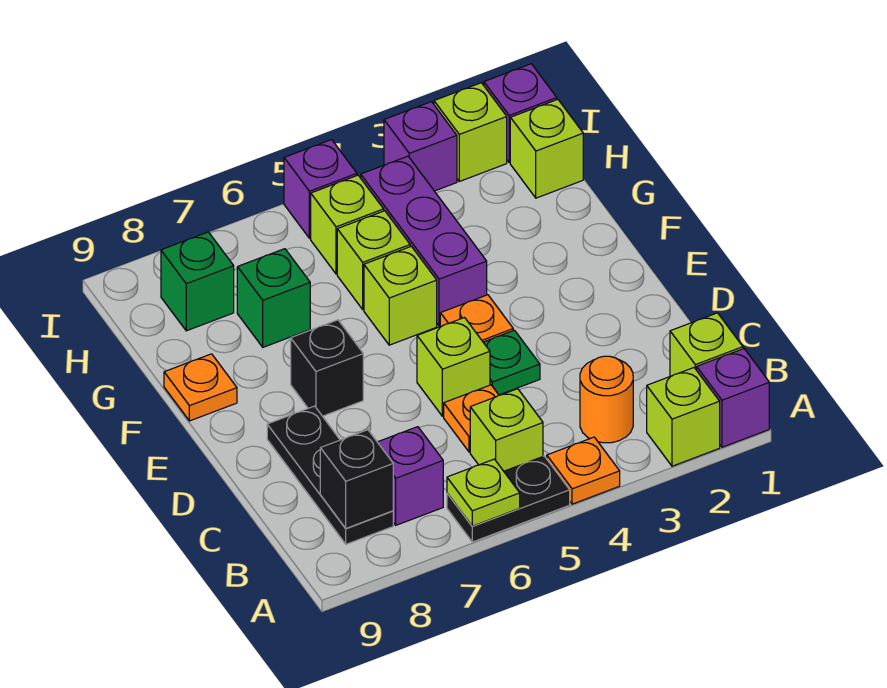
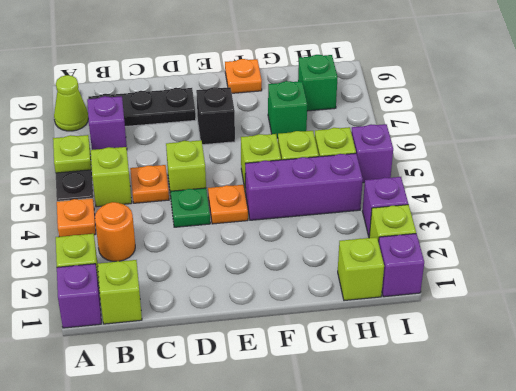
none -> lime 1x1 cone [54,75,88,131]
black 1x1 brick [320,430,393,528] -> none

